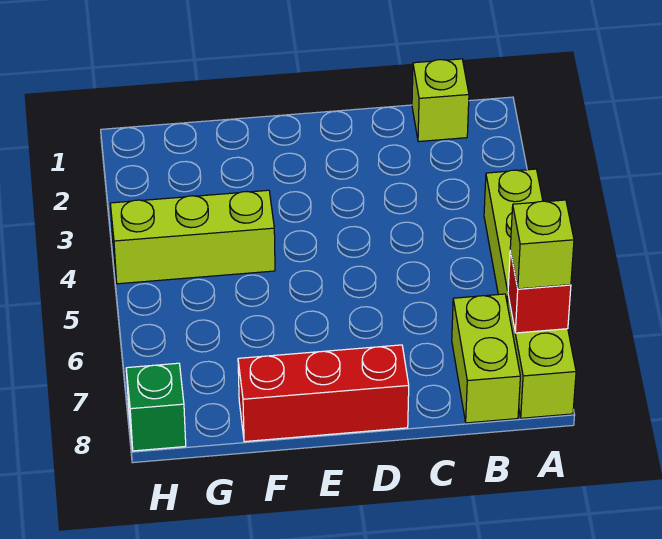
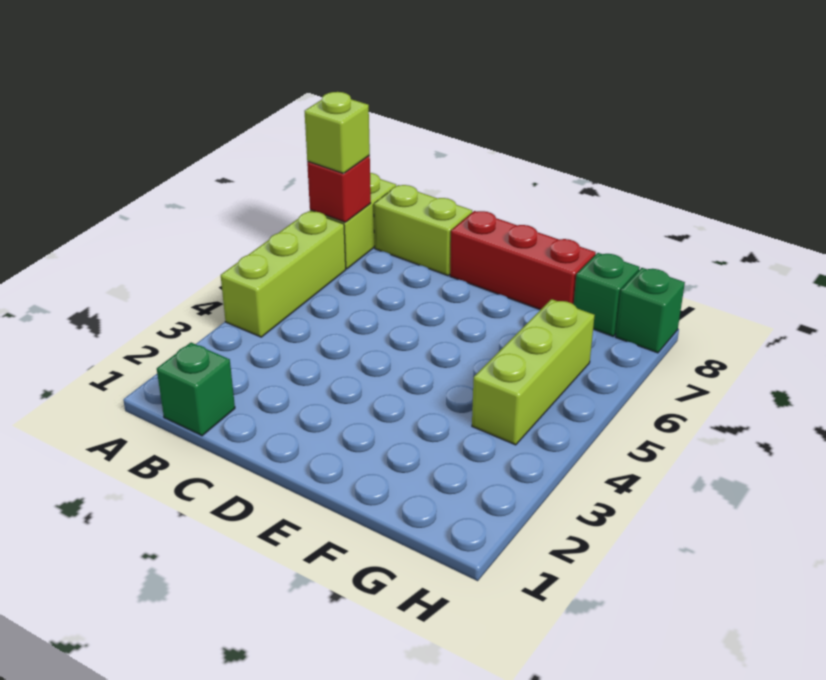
lime 1x1 brick [412,59,469,142] -> green 1x1 brick [157,343,235,436]
lime 1x2 brick [452,294,520,423] -> lime 1x2 brick turned to [374,185,472,276]
lime 1x3 brick [110,190,275,284] -> lime 1x3 brick turned to [472,299,595,445]
none -> green 1x1 brick [574,253,640,336]

